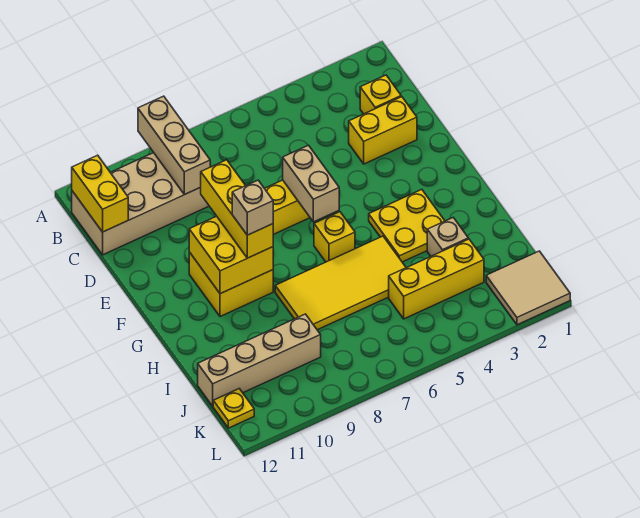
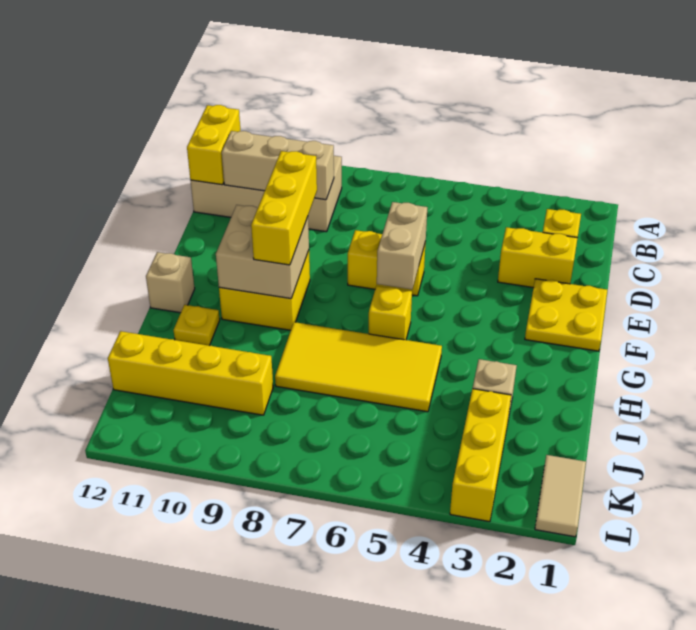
tan 1x3 brick [138,96,210,195] -> tan 1x3 brick turned to [222,131,334,200]
yellow 2x2 brick [189,216,273,294] -> tan 2x2 brick [216,205,309,299]
yellow 2x2 plate [369,190,445,262] -> yellow 2x2 plate moved to [525,279,607,351]
tan 1x1 brick [232,180,273,235] -> tan 1x1 brick moved to [146,252,195,313]
yellow 1x3 brick [389,239,484,319] -> yellow 1x3 brick turned to [450,389,511,522]
tan 1x4 brick [198,314,321,406] -> yellow 1x4 brick [108,331,273,415]
tan 2x2 tile [486,251,570,325] -> tan 1x2 tile [535,455,586,537]
yellow 1x1 plate [213,389,254,428] -> yellow 1x1 plate moved to [174,305,220,346]

